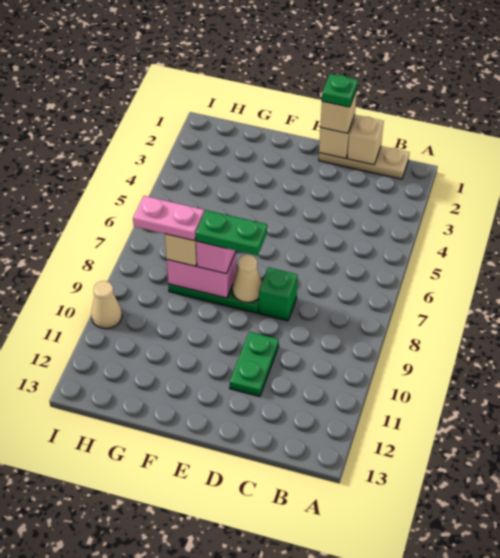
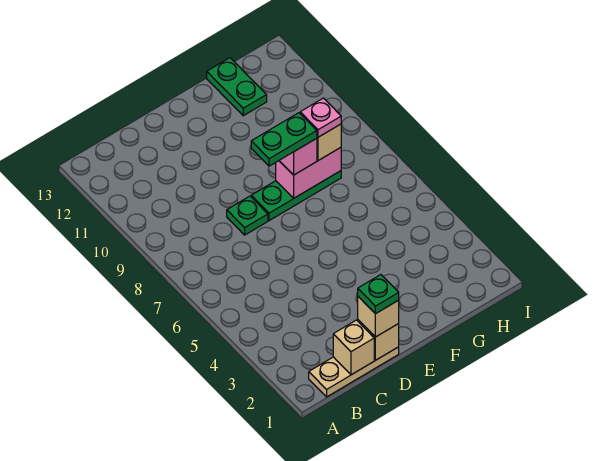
green 1x1 brick [259,267,297,321] -> green 1x1 plate [227,196,268,235]
green 1x2 plate [230,332,279,396] -> green 1x2 plate moved to [207,58,267,116]
tan 1x1 cone [232,255,262,302] -> none
pink 1x2 plate [133,196,204,241] -> pink 1x1 plate [300,98,341,137]
tan 1x1 cone [91,281,122,329] -> none

